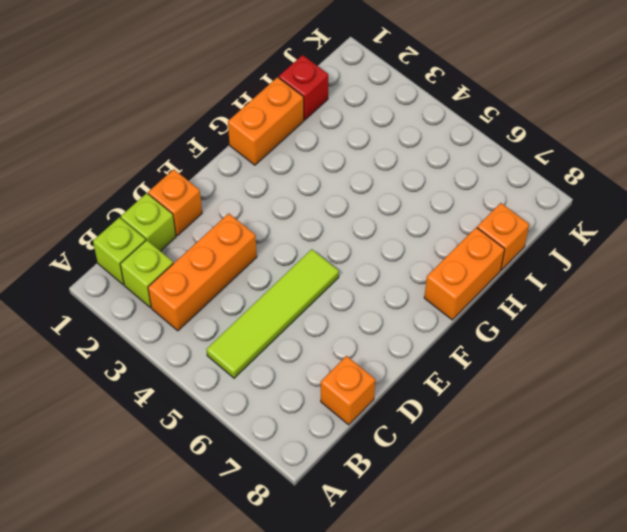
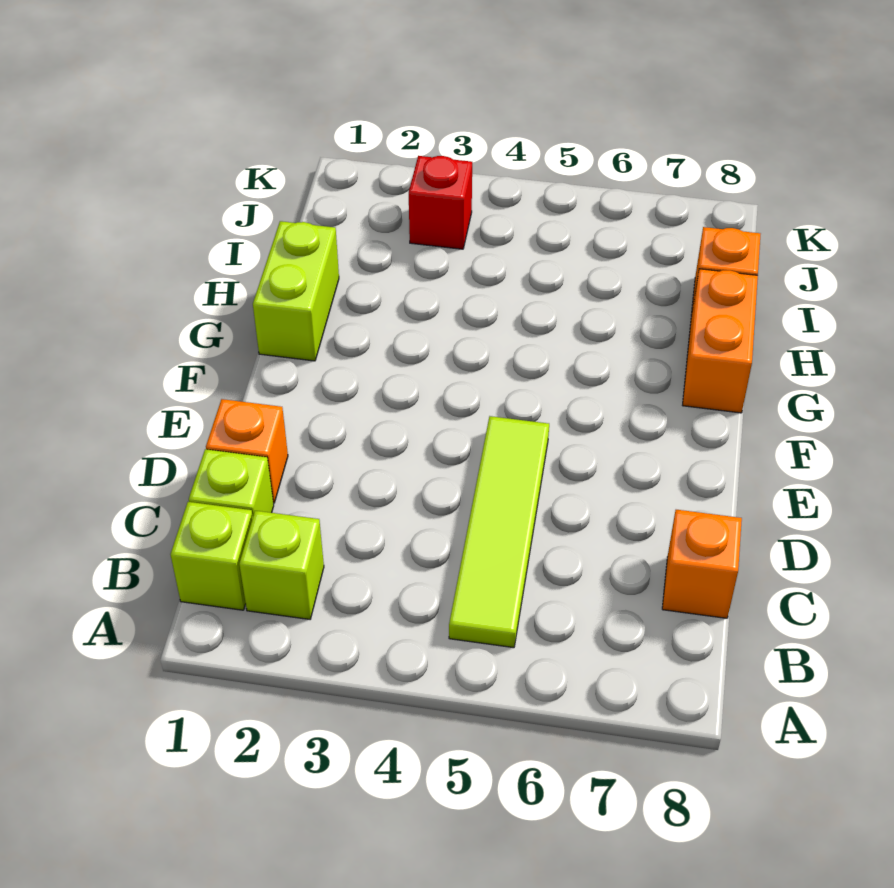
orange 1x3 brick [148,213,257,331] -> none
orange 1x2 brick [228,77,304,165] -> lime 1x2 brick [253,221,339,361]
red 1x1 brick [279,55,328,120] -> red 1x1 brick moved to [409,156,472,249]

